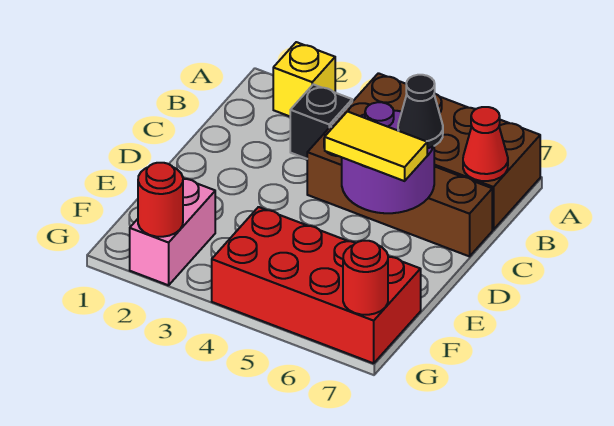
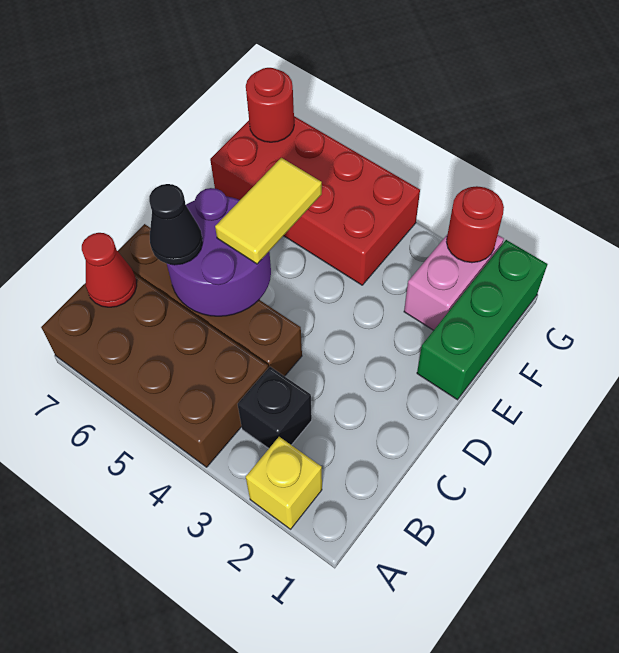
yellow 1x2 tile [325,112,427,181] -> yellow 1x2 tile turned to [215,158,322,264]
none -> green 1x3 brick [417,240,547,400]

